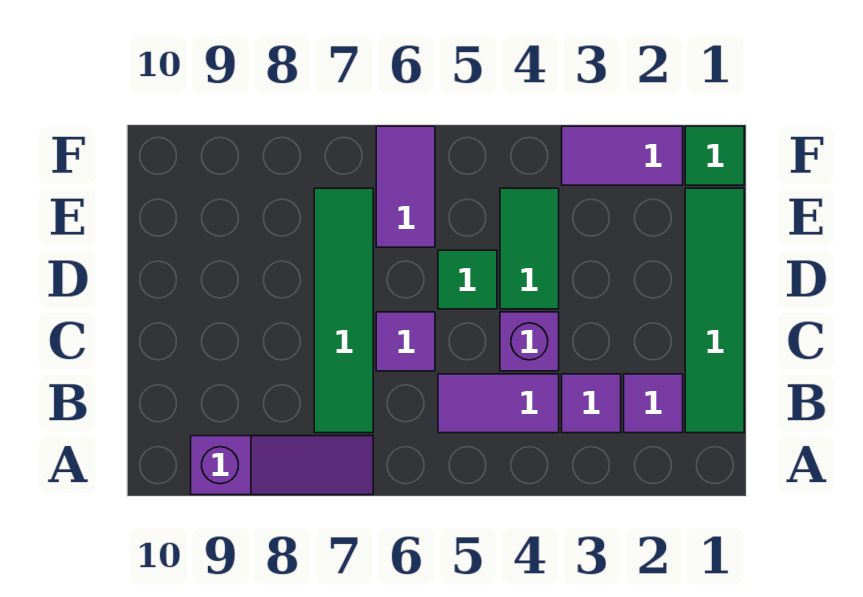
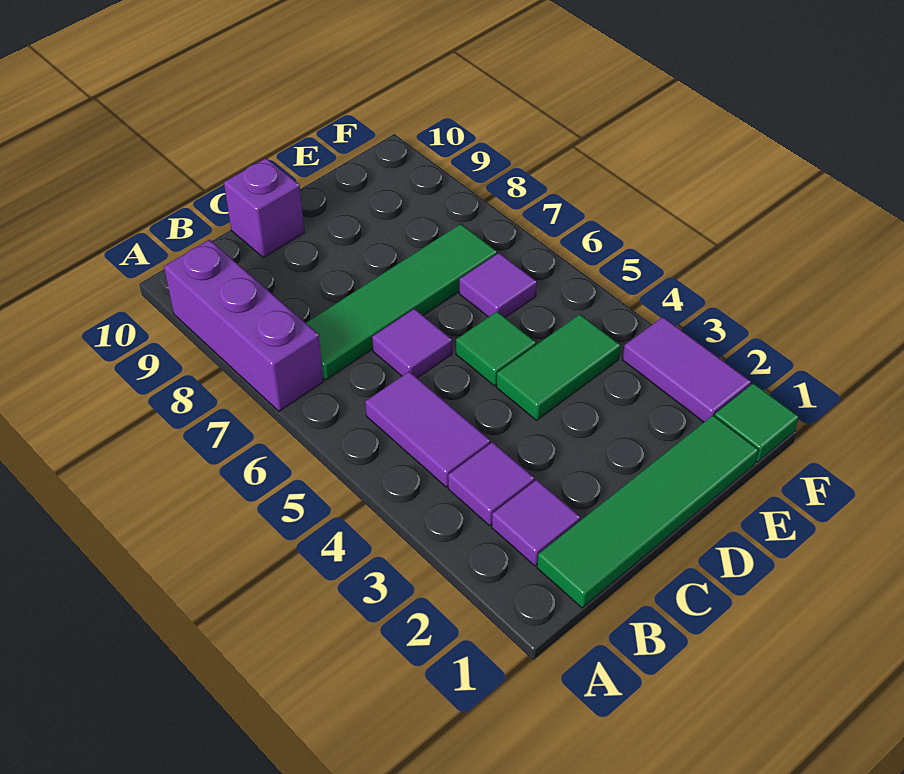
purple 1x3 slope [191,436,373,495] -> purple 1x3 brick [164,240,324,411]
purple 1x1 brick [500,312,559,371] -> purple 1x1 brick moved to [224,158,305,258]
purple 1x2 tile [376,126,435,247] -> purple 1x1 tile [459,253,537,318]

